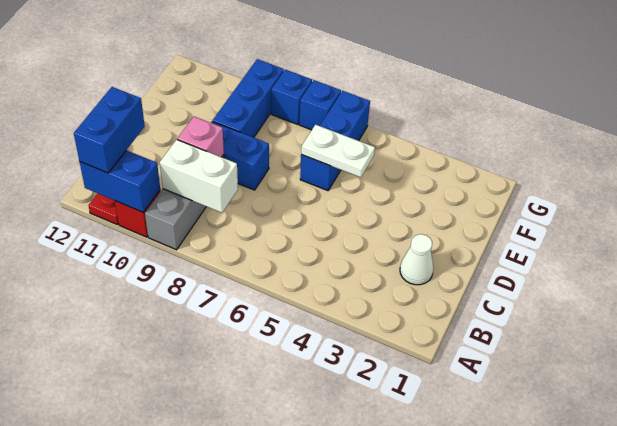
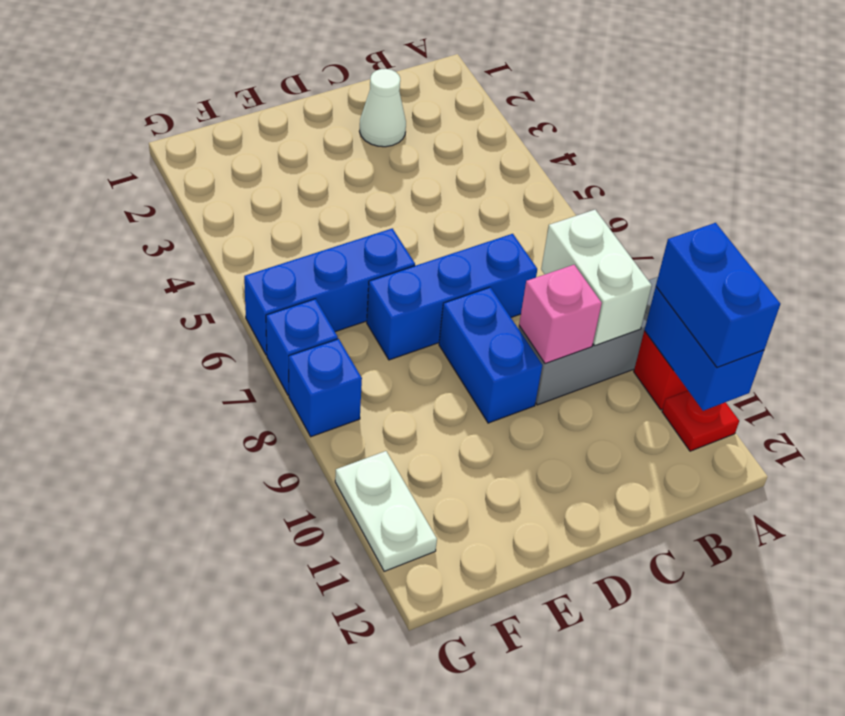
blue 1x2 brick [74,87,145,173] -> blue 1x2 brick turned to [656,223,780,368]
white 1x2 plate [301,125,375,177] -> white 1x2 plate moved to [335,451,437,571]
blue 1x3 brick [213,59,284,137] -> blue 1x3 brick moved to [367,234,537,360]

